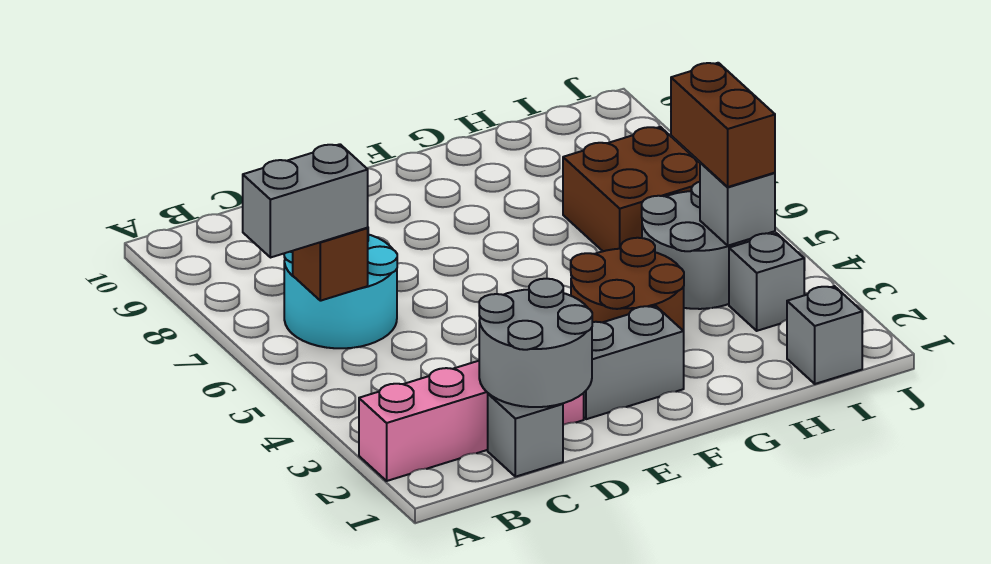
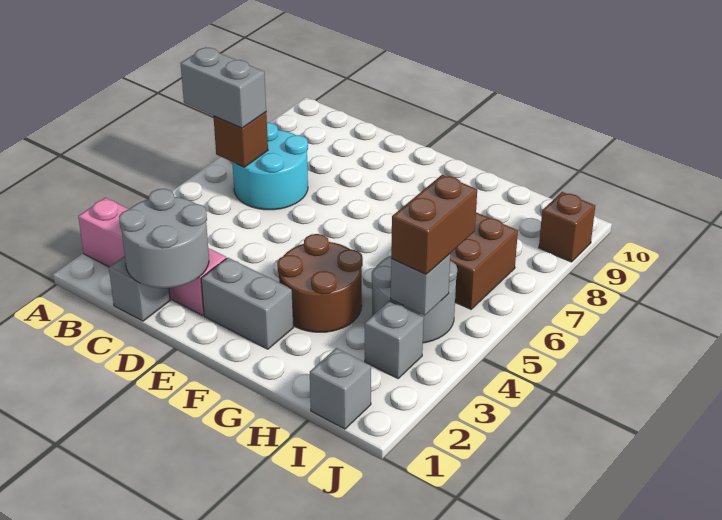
none -> brown 1x1 brick [539,192,595,262]

